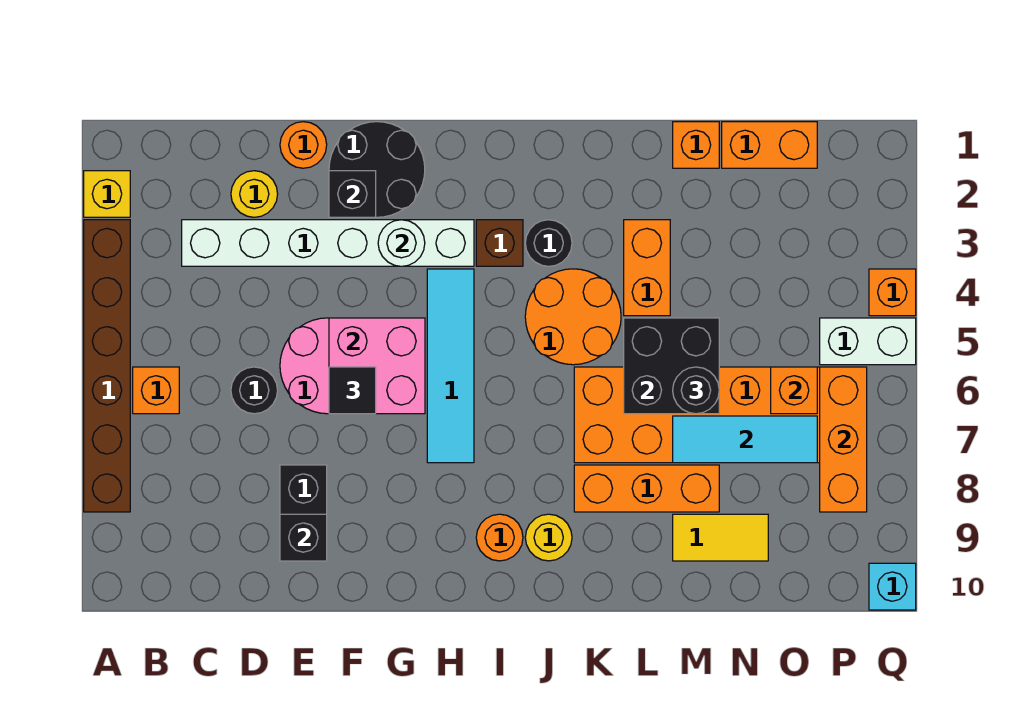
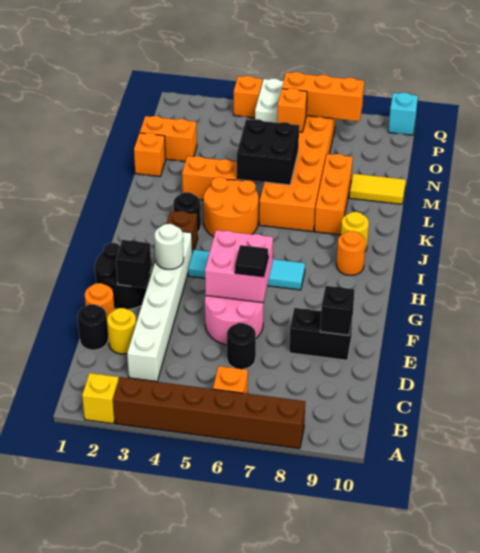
black 1x1 round brick [673,367,719,414] -> black 1x1 round brick moved to [77,304,108,350]
cyan 1x3 tile [673,416,817,463] -> none
yellow 1x2 tile [673,514,768,561] -> yellow 1x2 tile turned to [349,174,406,204]
orange 1x2 brick [722,122,817,168] -> orange 1x2 brick turned to [140,116,197,162]

